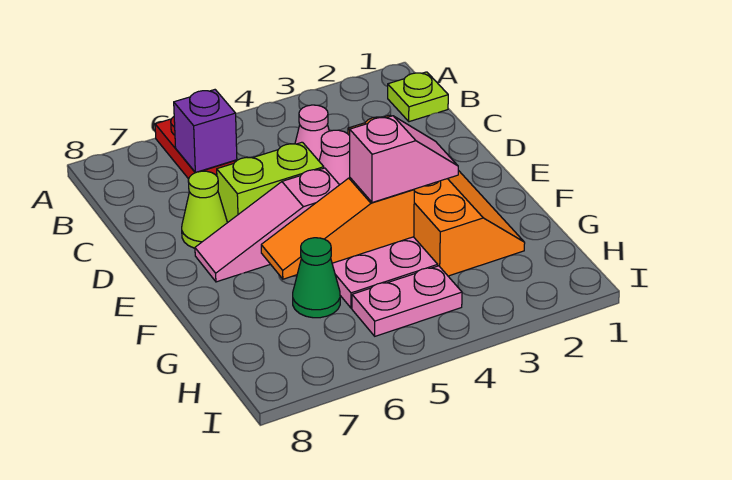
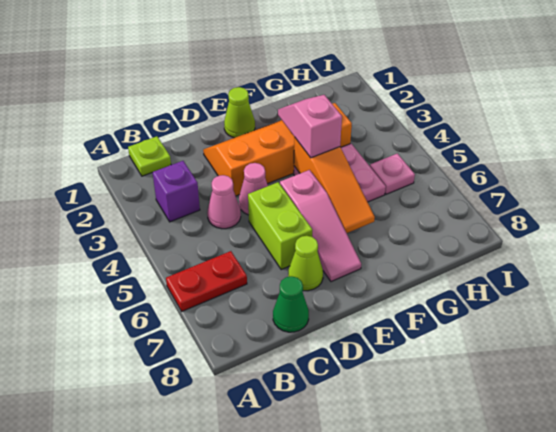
purple 1x1 brick [174,90,237,173] -> purple 1x1 brick moved to [153,161,200,222]
none -> lime 1x1 cone [224,87,255,138]
green 1x1 cone [293,238,340,318] -> green 1x1 cone moved to [273,276,309,332]
pink 1x2 plate [352,266,462,336] -> pink 1x1 plate [370,154,415,194]

